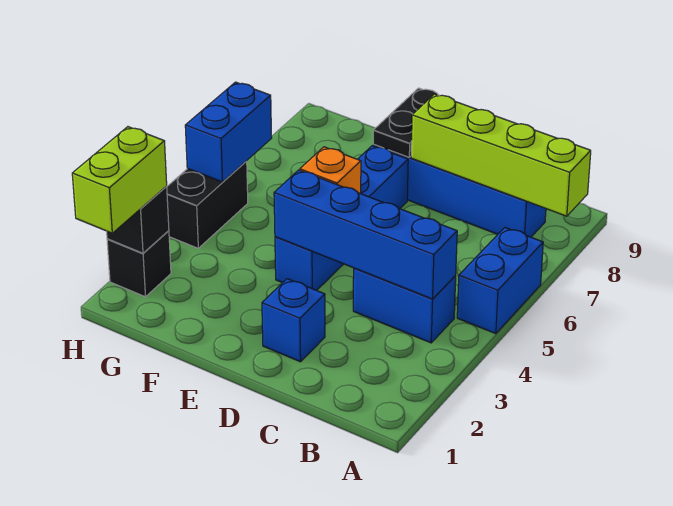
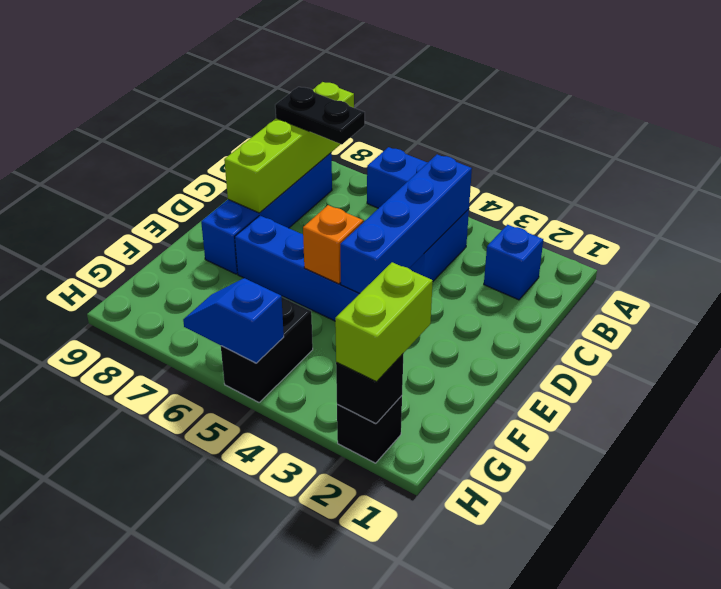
blue 1x1 brick [262,279,325,362] -> blue 1x1 brick moved to [484,225,543,300]
black 1x2 plate [373,88,438,157] -> black 1x2 plate moved to [275,87,365,144]
lime 1x2 brick [72,127,167,233] -> lime 1x2 brick turned to [335,262,433,382]
black 1x2 brick [167,161,248,248] -> black 1x2 brick turned to [221,297,313,402]
blue 1x2 brick [185,82,272,182] -> blue 1x2 slope [183,278,284,363]

